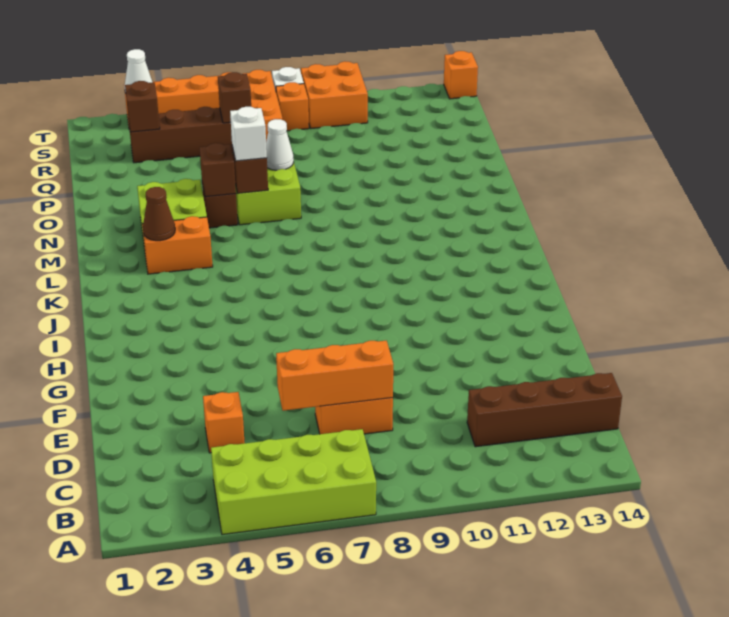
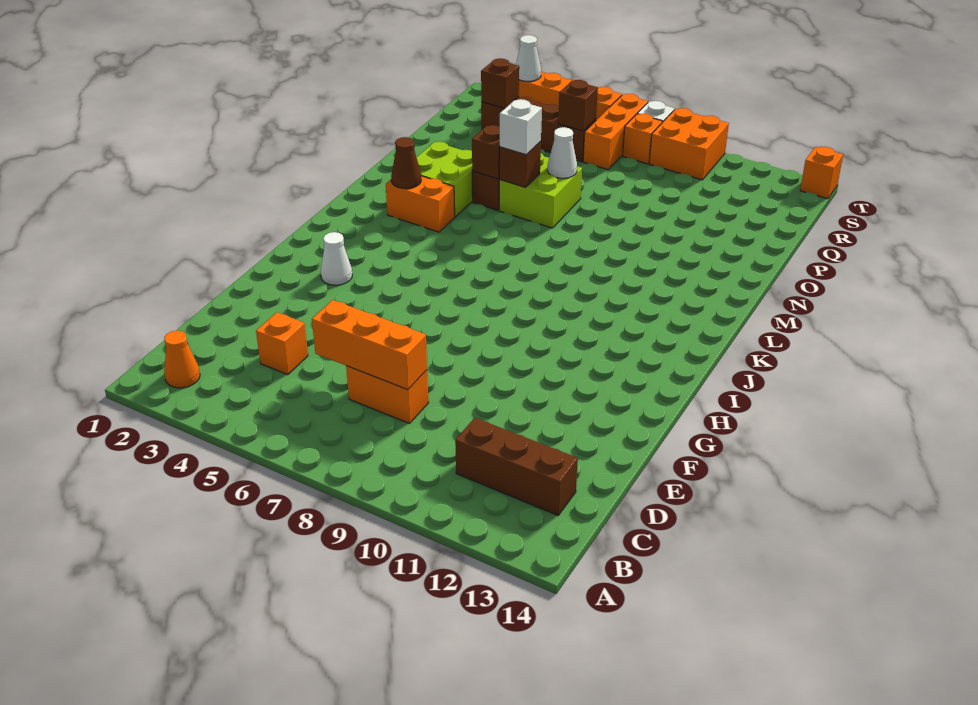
lime 2x4 brick [211,429,376,535] -> none
none -> orange 1x1 cone [164,331,200,388]
brown 1x4 brick [467,373,622,447] -> brown 1x3 brick [455,418,578,515]
none -> white 1x1 cone [321,232,352,285]

